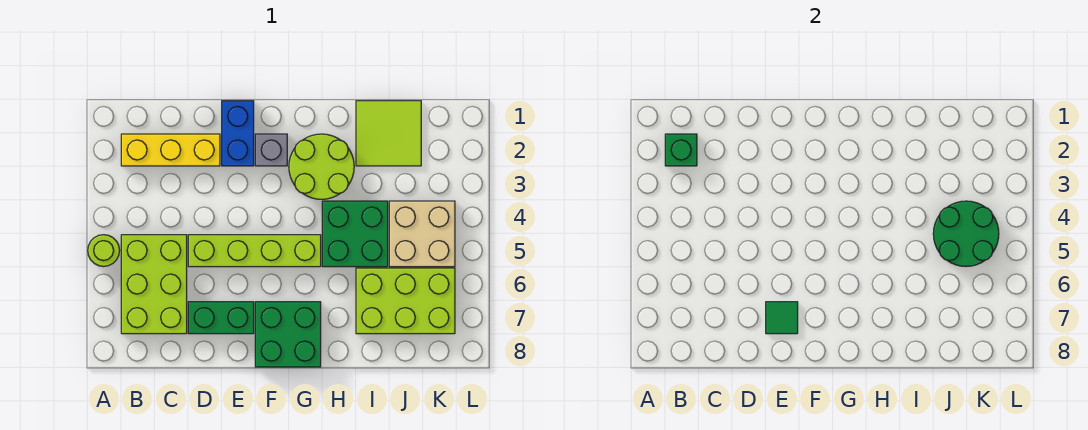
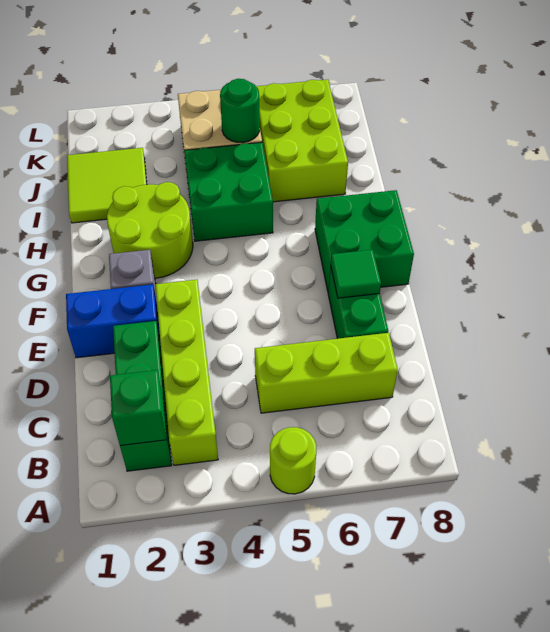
yellow 1x3 brick [121,134,220,166] -> green 1x3 brick [113,321,172,471]
lime 2x3 brick [121,235,187,334] -> lime 1x3 brick [255,333,398,413]
lime 1x4 brick [188,235,321,267] -> lime 1x4 brick moved to [155,280,218,465]
green 2x2 round brick [933,201,999,267] -> green 1x1 round brick [220,79,260,143]

